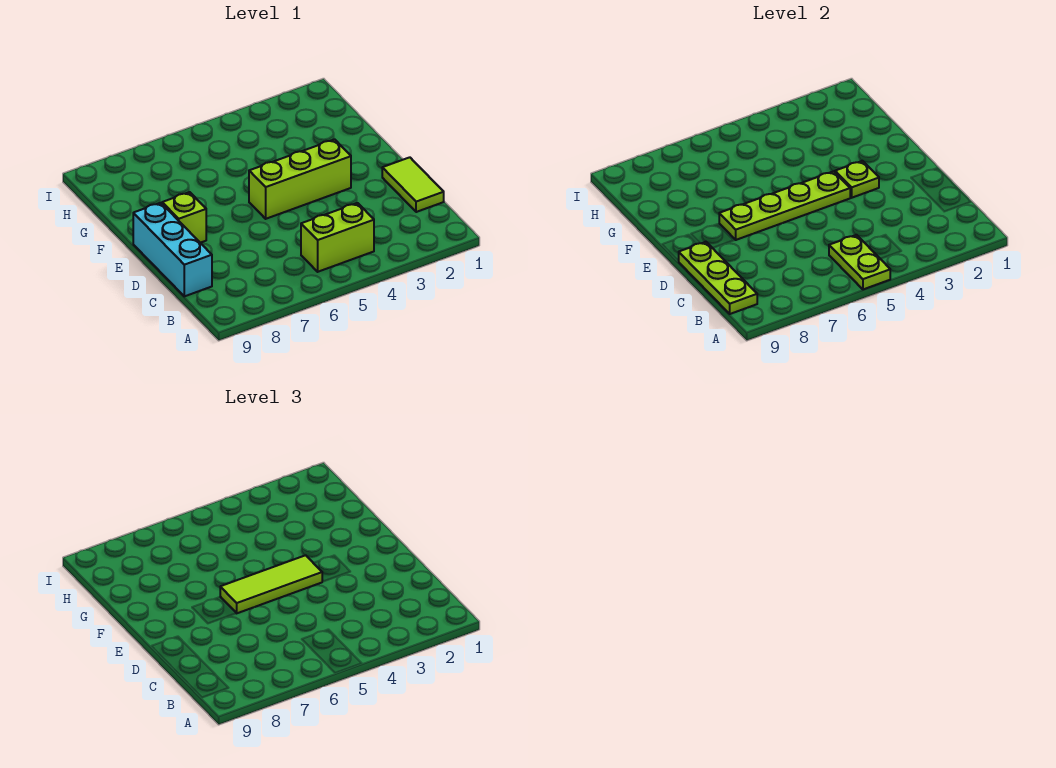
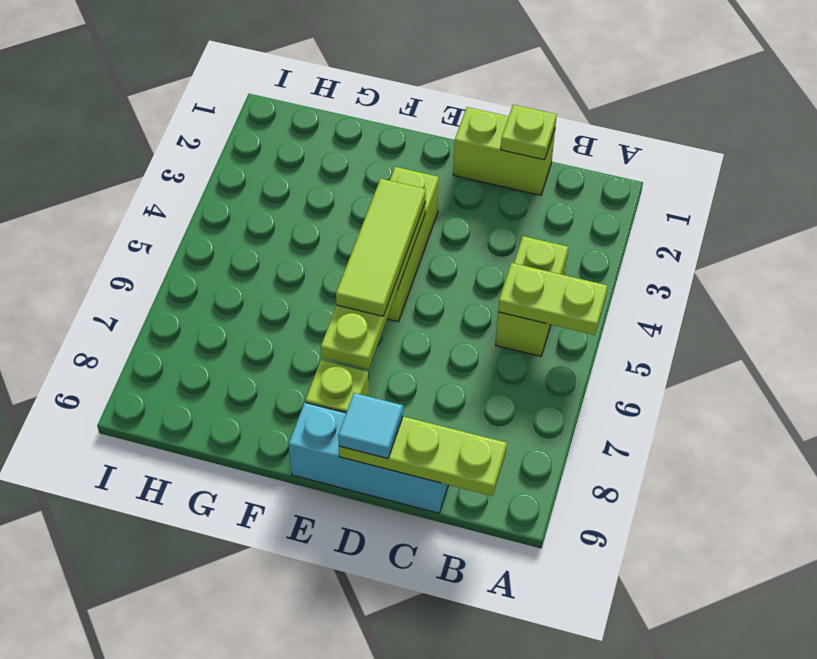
lime 1x2 tile [382,157,444,212] -> lime 1x2 brick [453,107,555,195]
none -> cyan 1x1 tile [338,393,403,459]
lime 1x1 plate [835,161,879,198] -> lime 1x1 plate moved to [501,105,557,160]

